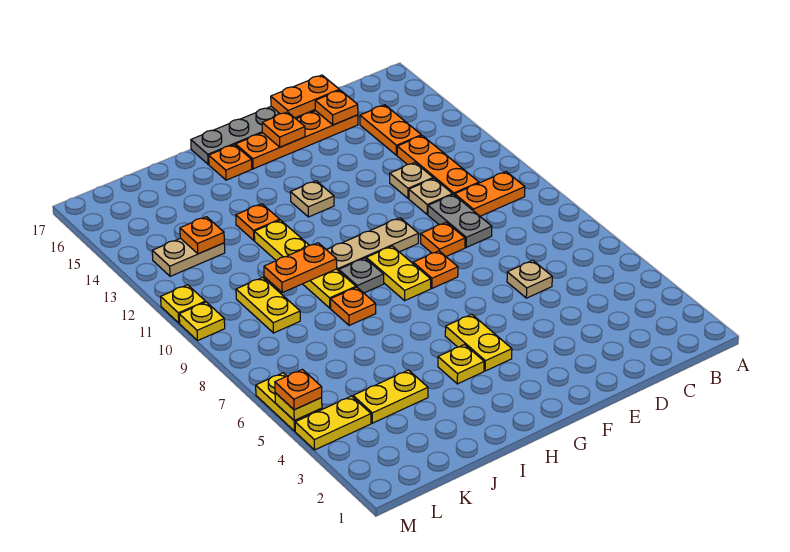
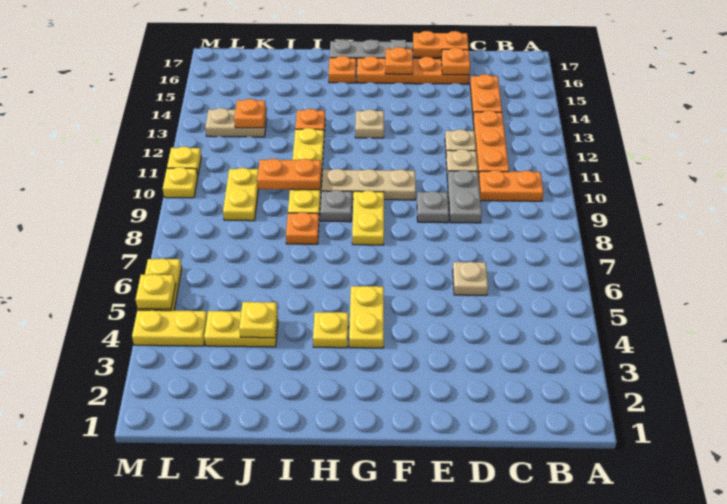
orange 1x1 plate [421,222,465,256] -> grey 1x1 plate [417,191,449,223]
orange 1x1 plate [413,251,458,288] -> none
none -> yellow 1x1 plate [239,302,277,338]
orange 1x1 plate [275,369,322,410] -> none

